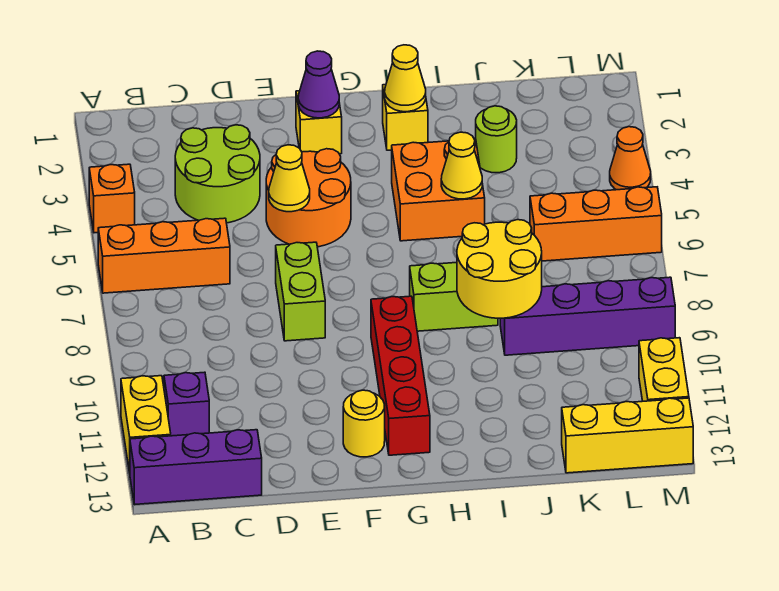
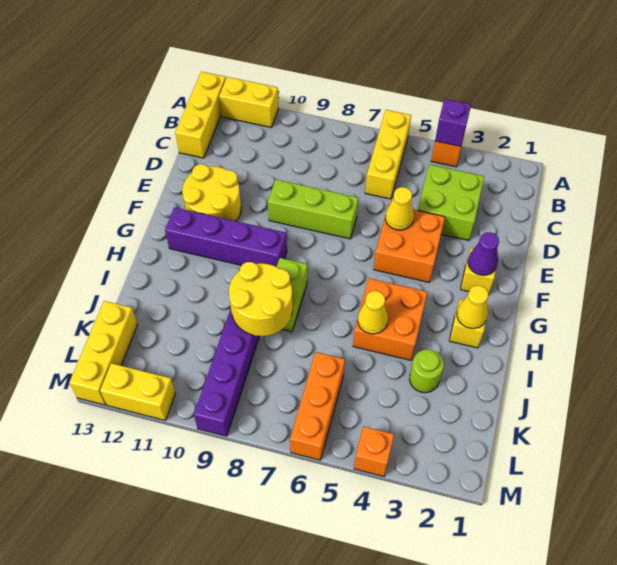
orange 1x3 brick [98,218,230,293] -> yellow 1x3 brick [365,110,411,199]
purple 1x3 brick [130,430,262,505] -> yellow 1x3 brick [175,72,226,158]
purple 1x1 brick [164,372,209,436] -> purple 1x1 brick moved to [435,99,471,147]
lime 2x2 round brick [175,125,260,223] -> lime 2x2 brick [418,165,484,241]
orange 2x2 round brick [266,149,351,247] -> orange 2x2 brick [374,204,445,283]
lime 1x2 brick [276,242,325,341] -> lime 1x3 brick [268,180,358,239]
yellow 1x1 round brick [343,390,385,457] -> yellow 2x2 round brick [182,164,241,221]
red 1x4 brick [371,296,430,455] -> purple 1x4 brick [165,207,287,267]
orange 1x1 cone [610,127,651,190] -> orange 1x1 brick [354,426,394,476]

